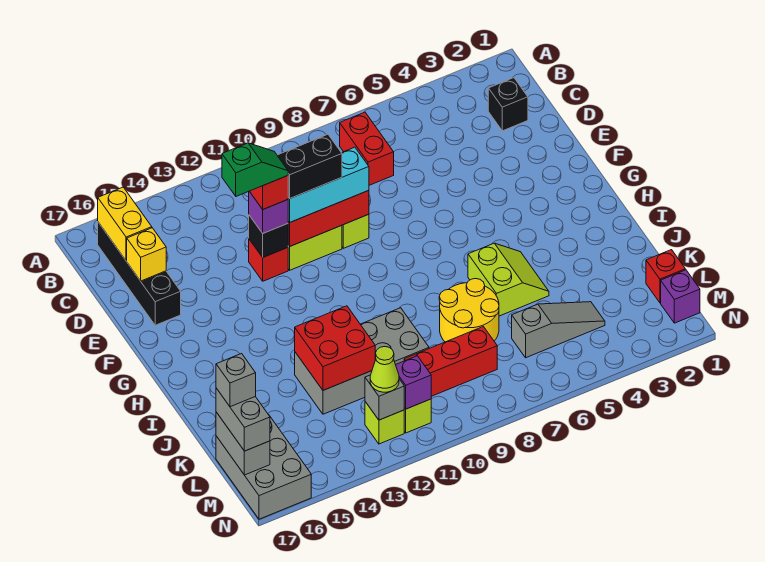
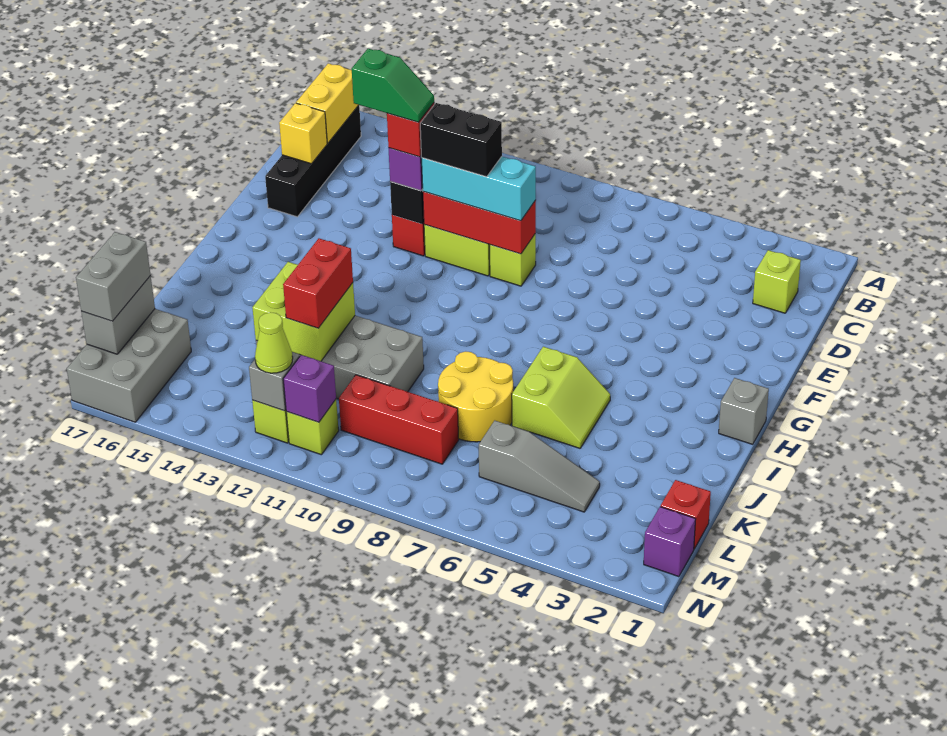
red 1x2 brick [340,112,394,185] -> red 1x2 brick moved to [283,238,353,328]
black 1x1 brick [488,78,528,131] -> lime 1x1 brick [753,250,801,313]
red 2x2 brick [295,306,375,390] -> lime 2x2 brick [252,262,355,361]
grey 1x1 brick [216,354,256,407] -> grey 1x1 brick moved to [719,378,769,444]

